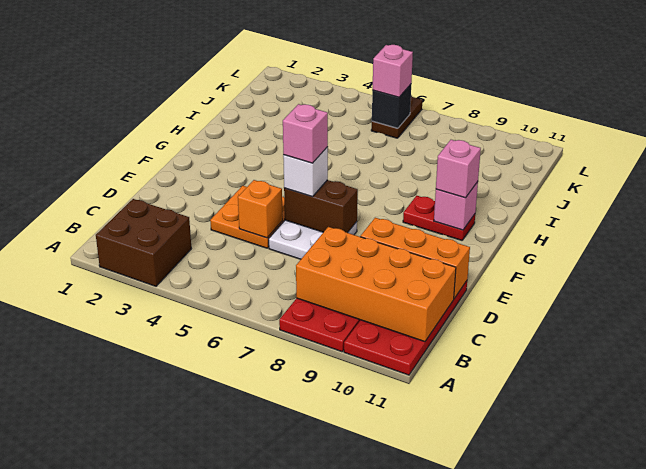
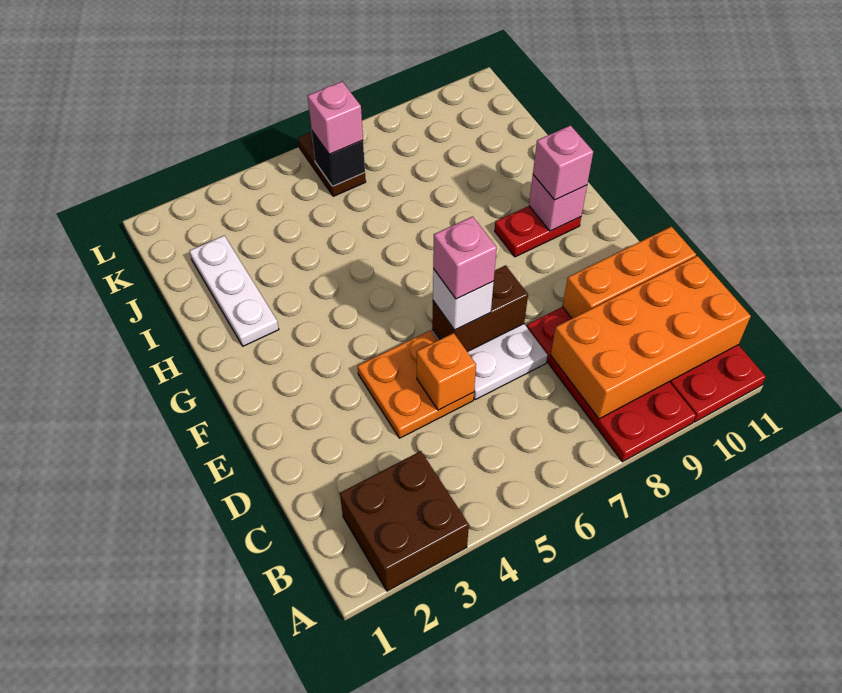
none -> white 1x3 plate [190,236,279,346]

